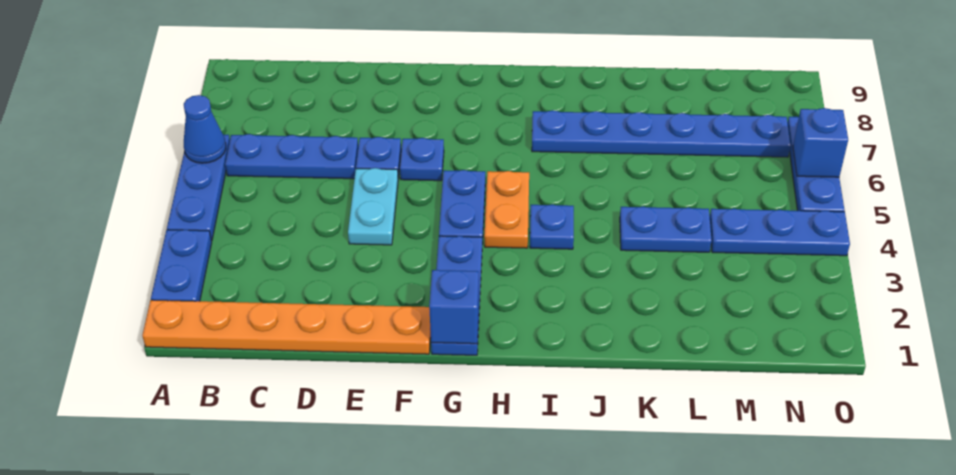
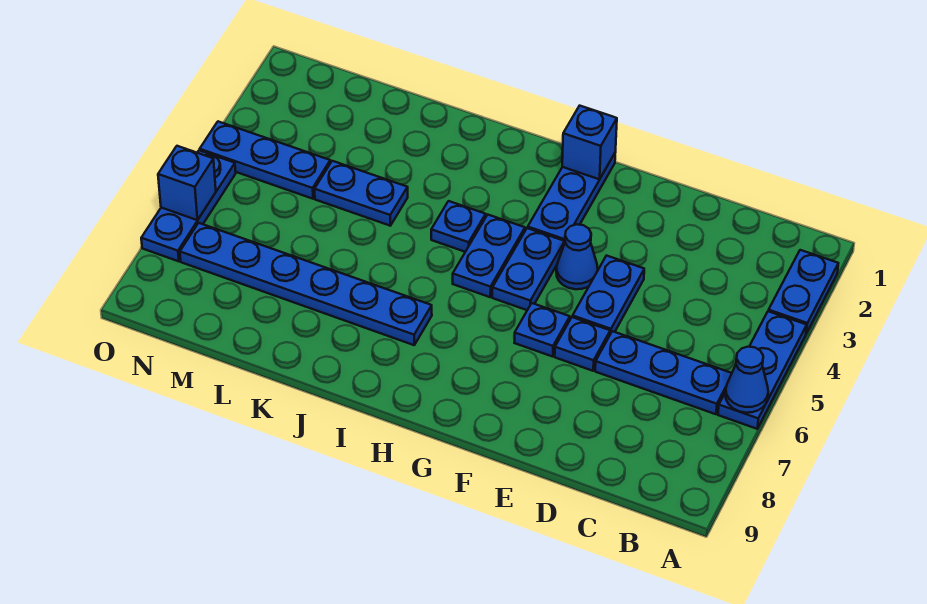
orange 1x6 plate [142,300,431,354] -> none
cyan 1x2 plate [348,168,398,245] -> blue 1x2 plate [573,256,644,334]
none -> blue 1x1 cone [556,224,598,289]
orange 1x2 plate [484,171,529,248] -> blue 1x2 plate [453,215,525,297]

